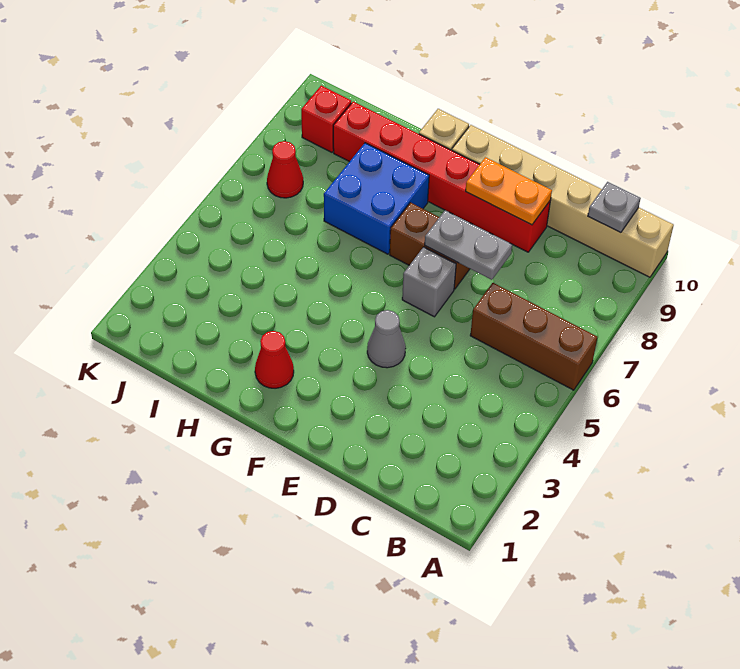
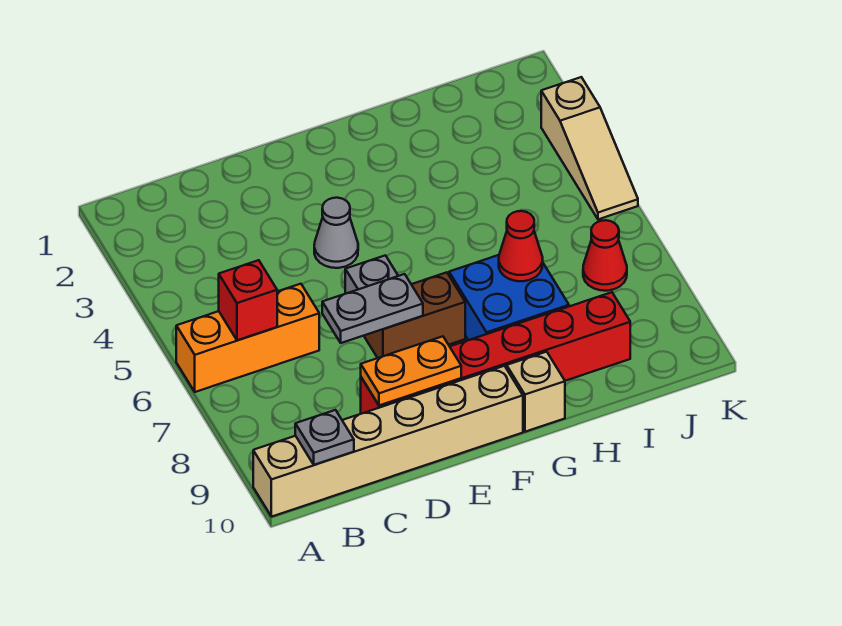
brown 1x3 brick [470,283,597,390] -> orange 1x3 brick [176,284,319,392]
red 1x1 cone [255,331,294,388] -> red 1x1 cone moved to [499,211,543,281]
red 1x1 brick [301,86,351,152] -> red 1x1 brick moved to [219,260,277,340]
none -> tan 1x3 slope [541,77,638,219]

